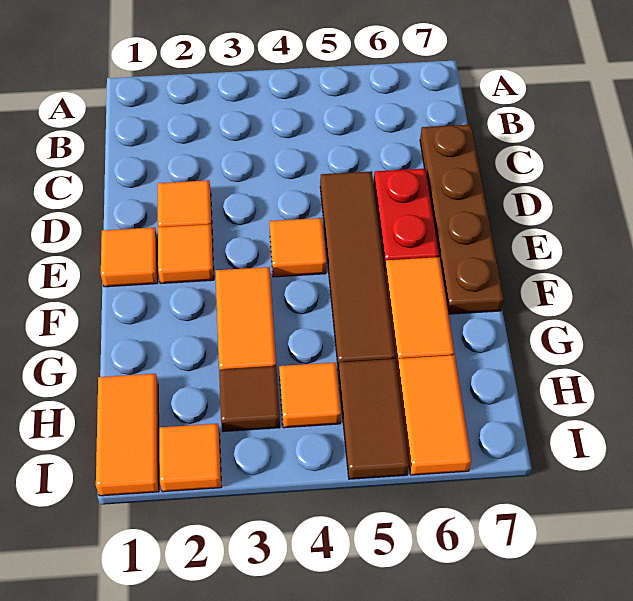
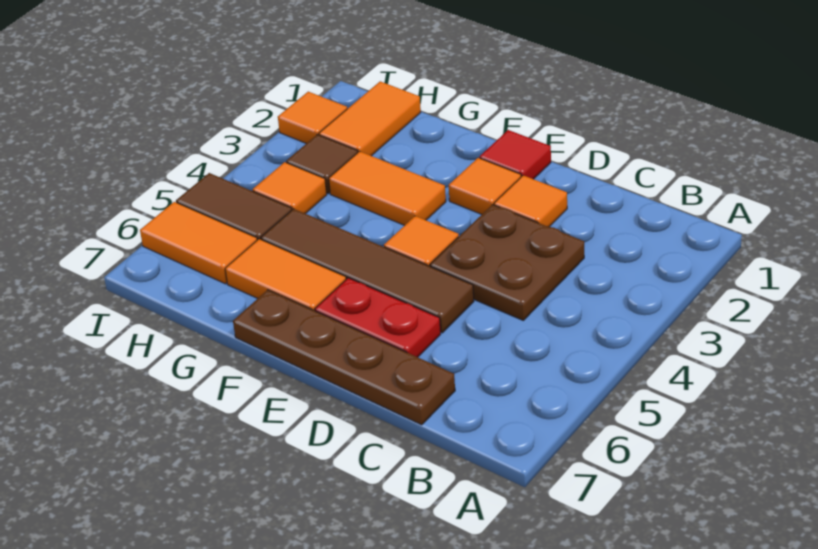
none -> brown 2x2 plate [430,205,584,320]
orange 1x1 tile [101,227,158,287] -> red 1x1 tile [480,130,551,179]
orange 1x2 tile [96,374,159,496] -> orange 1x2 tile turned to [319,81,421,156]

